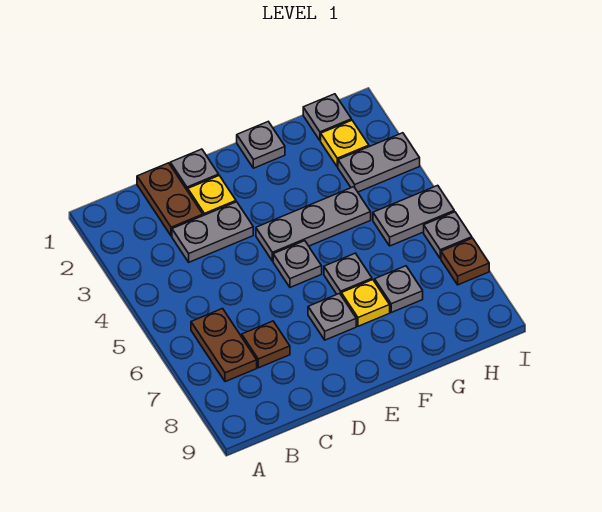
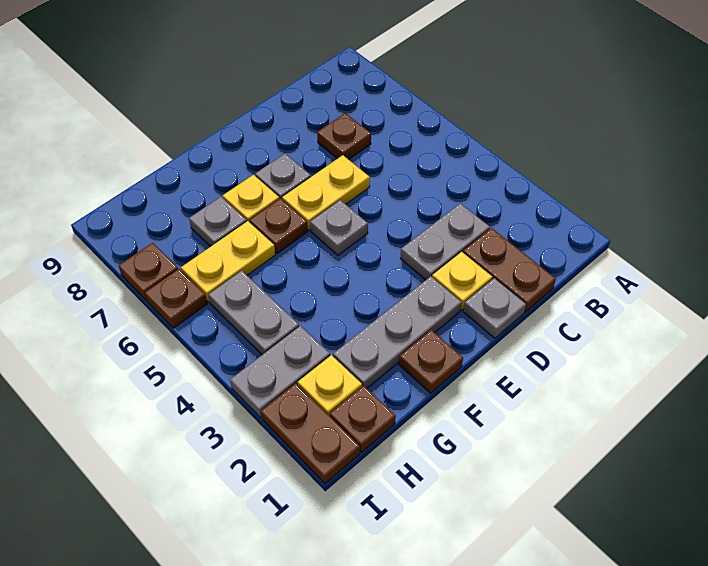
brown 1x2 plate [191,309,257,382] -> brown 1x2 plate moved to [261,383,360,484]
none -> yellow 1x2 plate [282,155,370,230]
grey 1x3 plate [256,187,371,261] -> grey 1x3 plate moved to [333,276,462,388]
grey 1x1 plate [237,122,285,168] -> brown 1x1 plate [399,330,463,393]
grey 1x1 plate [324,253,372,294] -> brown 1x1 plate [250,198,308,253]
none -> yellow 1x2 plate [181,221,275,302]
grey 1x1 plate [303,94,351,141] -> brown 1x1 plate [330,386,396,452]
grey 1x2 plate [373,185,454,246] -> grey 1x2 plate turned to [208,271,299,355]
grey 1x1 plate [424,212,472,258] -> brown 1x1 plate [145,269,207,328]

